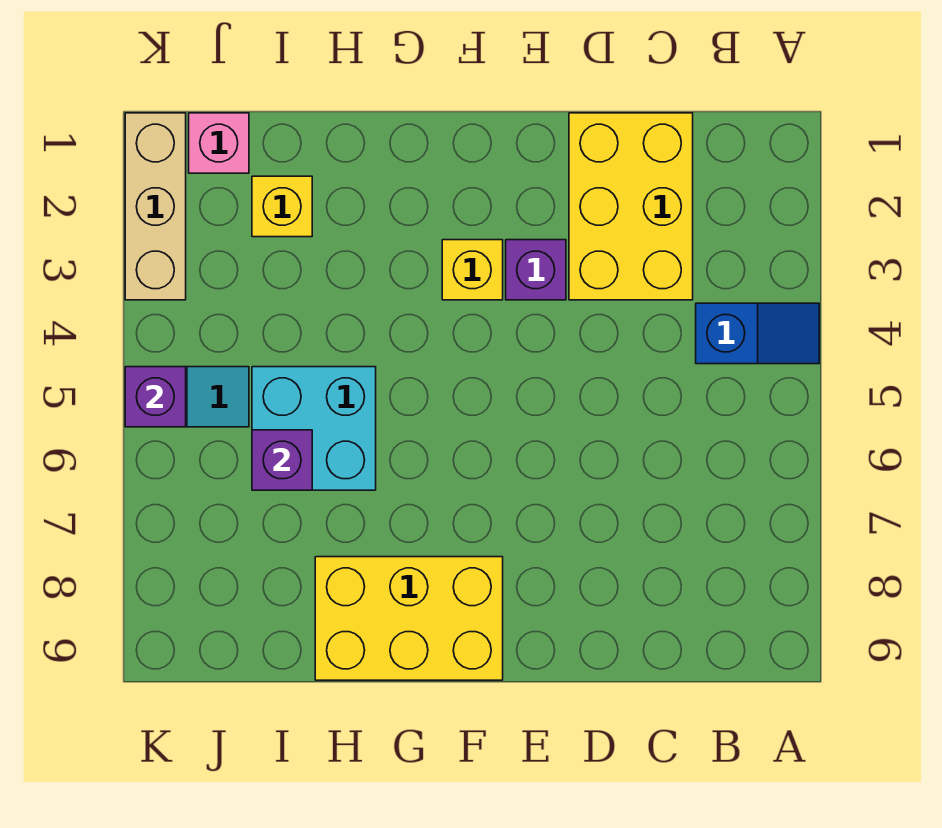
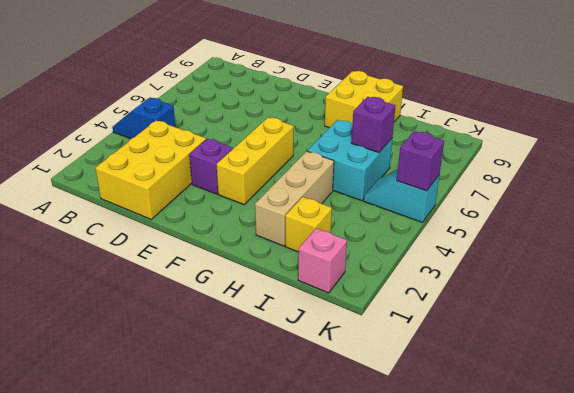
yellow 1x1 brick [442,240,503,300] -> yellow 1x3 brick [217,117,294,205]
yellow 2x3 brick [315,557,503,680] -> yellow 2x2 brick [325,71,403,128]
tan 1x3 brick [125,113,186,300] -> tan 1x3 brick moved to [255,151,334,246]

